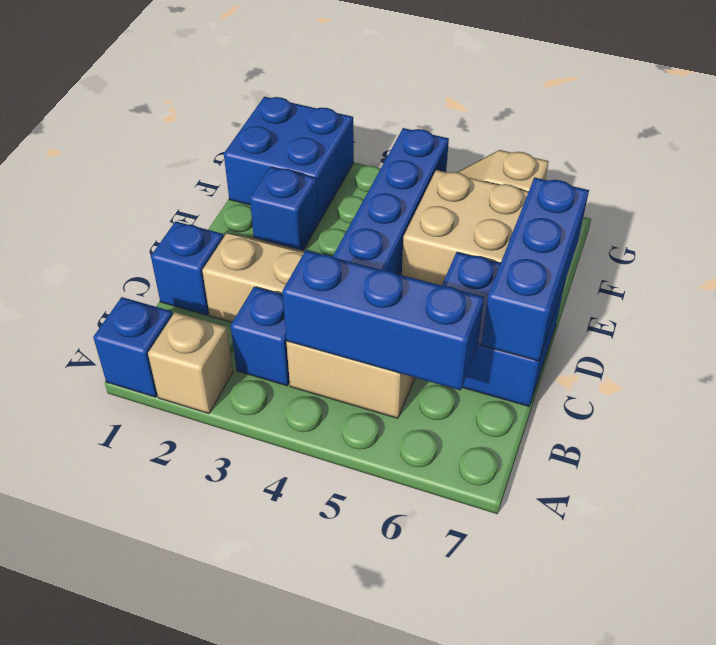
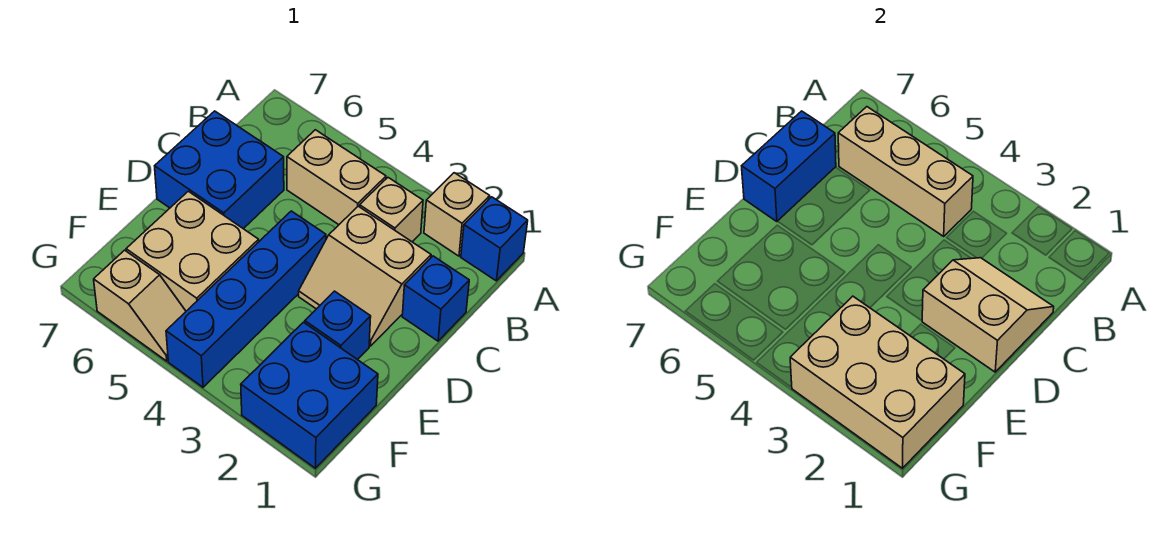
blue 1x1 brick [231,287,290,386] -> tan 1x1 brick [360,178,423,242]
blue 1x3 brick [282,250,484,390] -> tan 1x3 brick [838,107,973,236]
none -> tan 2x2 slope [922,258,1054,372]
blue 1x3 brick [481,177,589,361] -> blue 1x2 brick [742,111,836,222]
none -> tan 2x3 brick [790,296,965,468]

